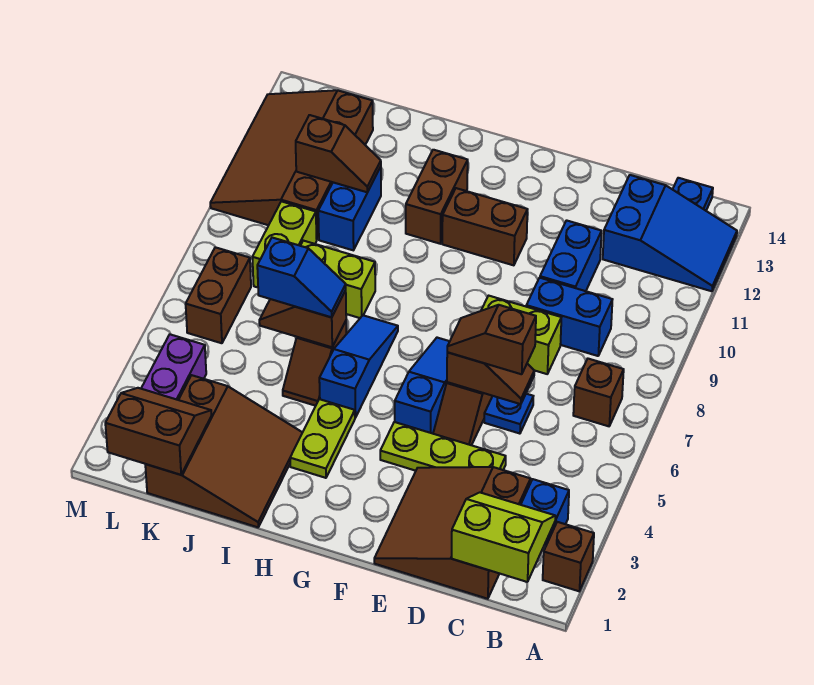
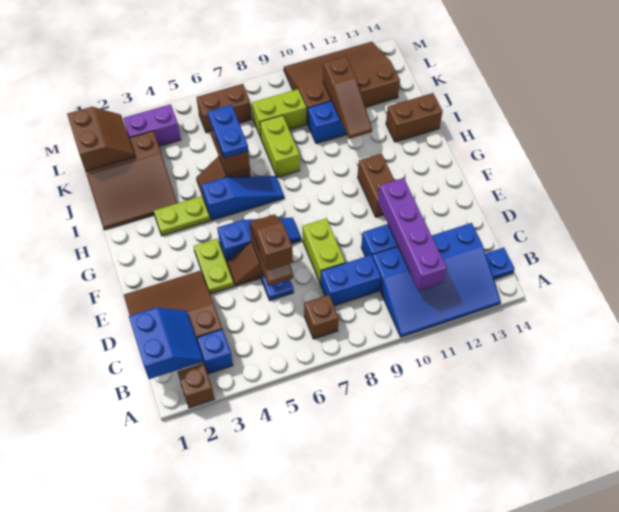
blue 2x3 slope [603,175,737,291] -> blue 3x4 slope [372,223,501,337]
lime 2x2 slope [452,493,555,582] -> blue 2x2 slope [129,307,203,379]
none -> purple 1x4 brick [378,178,447,291]
blue 1x2 brick [526,278,613,356] -> blue 1x2 brick turned to [321,255,381,306]
lime 1x3 plate [380,422,506,471] -> lime 1x2 plate [194,239,234,294]
brown 1x2 brick [406,150,468,244] -> brown 1x2 brick moved to [386,93,443,142]
blue 1x2 slope [257,238,346,317] -> blue 1x2 plate [208,105,248,158]
brown 1x2 slope [296,115,381,192] -> brown 1x3 slope [323,56,372,139]

